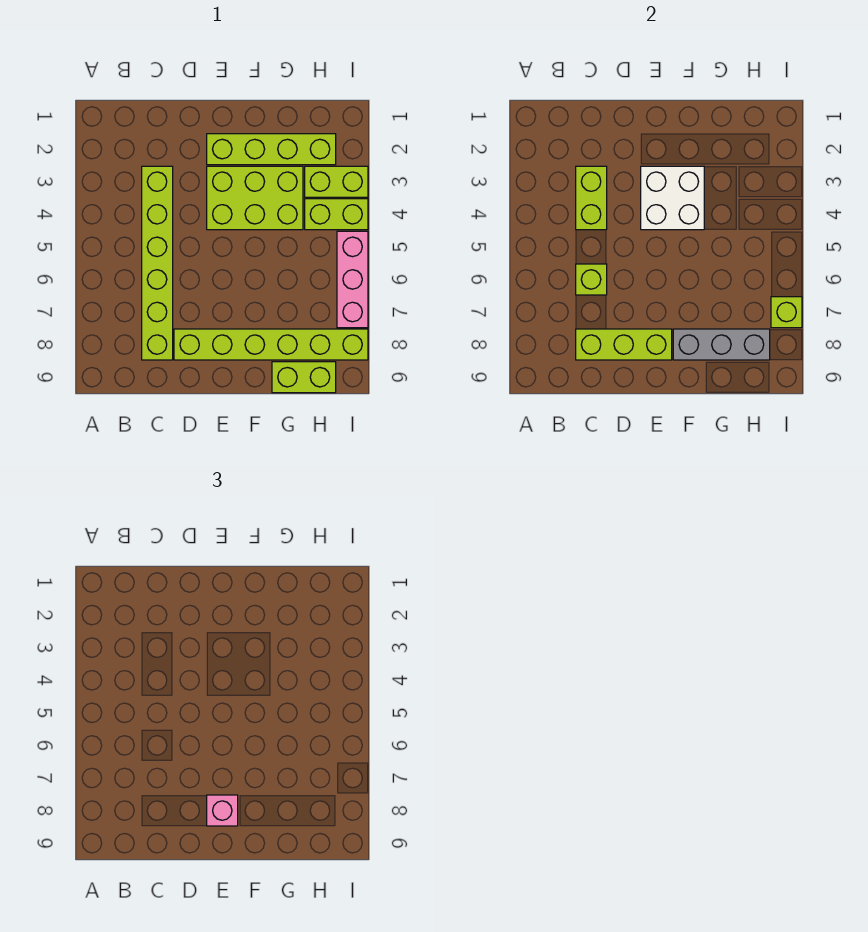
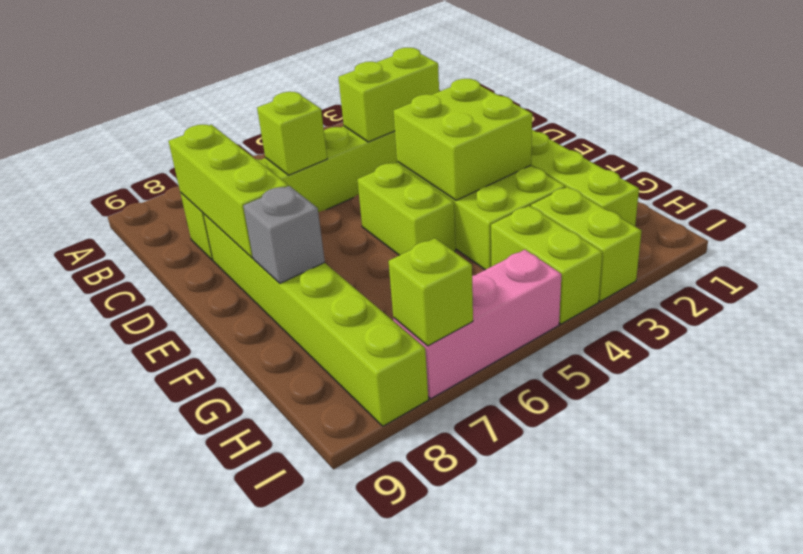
white 2x2 brick [641,166,704,230] -> lime 2x2 brick [393,79,532,200]
pink 1x1 brick [207,795,238,826] -> none
grey 1x3 brick [673,329,770,360] -> grey 1x1 brick [243,186,325,283]
lime 1x2 brick [272,362,336,393] -> lime 1x2 brick moved to [357,163,456,255]

